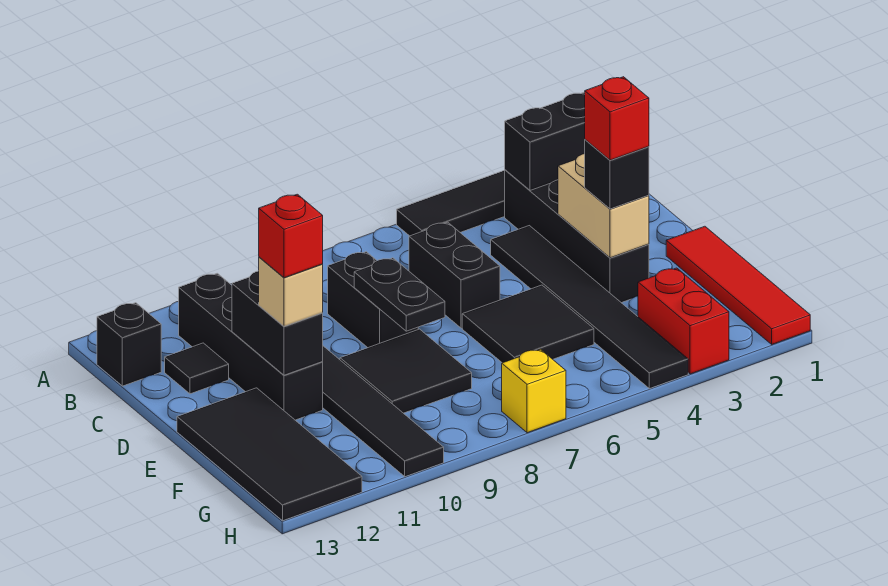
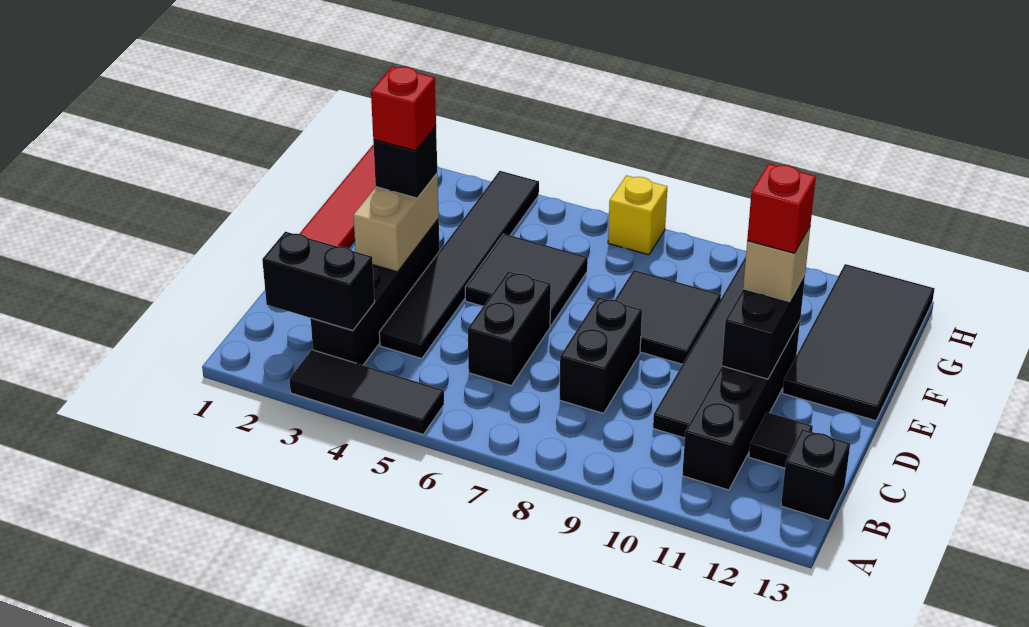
black 1x2 plate [354,258,445,331] -> none
red 1x2 brick [638,268,729,374] -> none

